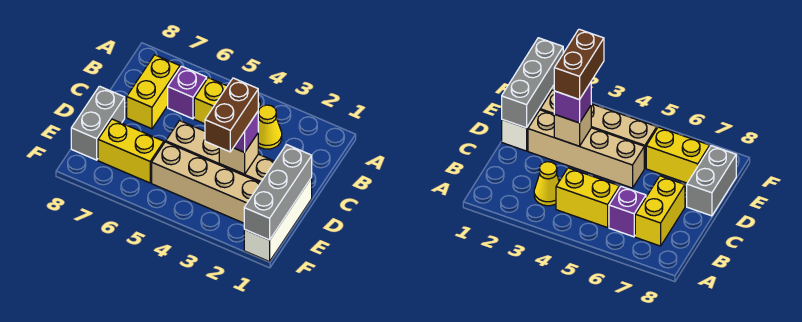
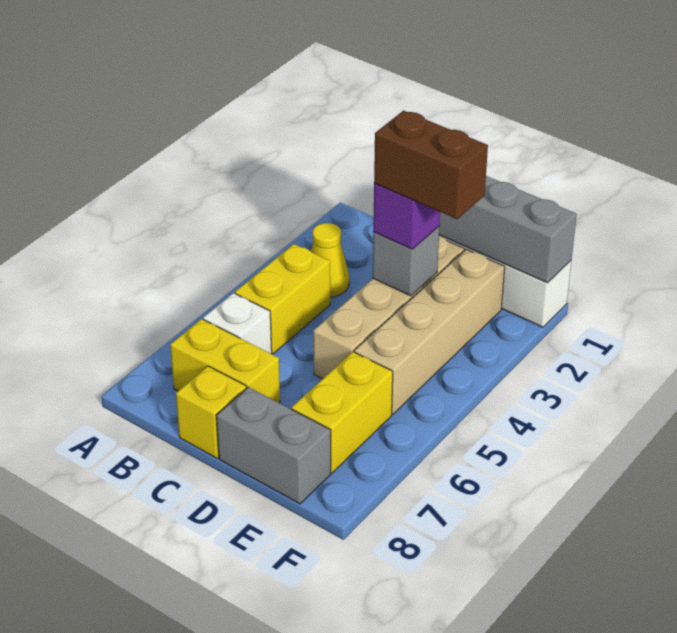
purple 1x1 brick [168,66,207,119] -> white 1x1 brick [203,293,272,354]
none -> yellow 1x1 brick [176,366,247,458]
tan 1x1 brick [219,133,258,174] -> grey 1x1 brick [373,227,439,296]

